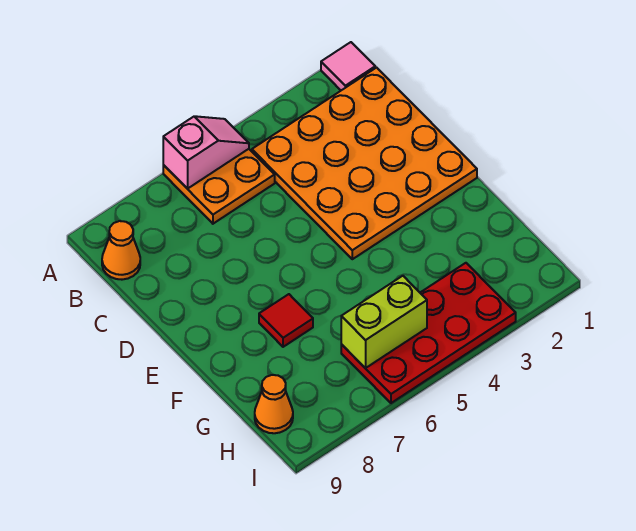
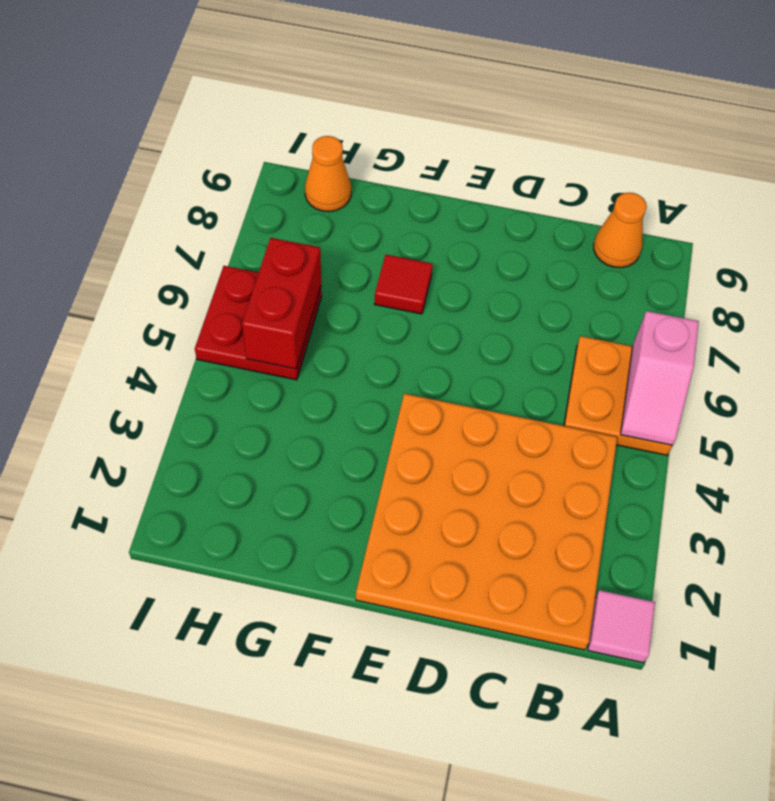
red 2x4 plate [341,263,516,403] -> red 2x2 plate [195,266,322,380]
lime 1x2 brick [341,276,427,368] -> red 1x2 brick [242,238,321,369]

